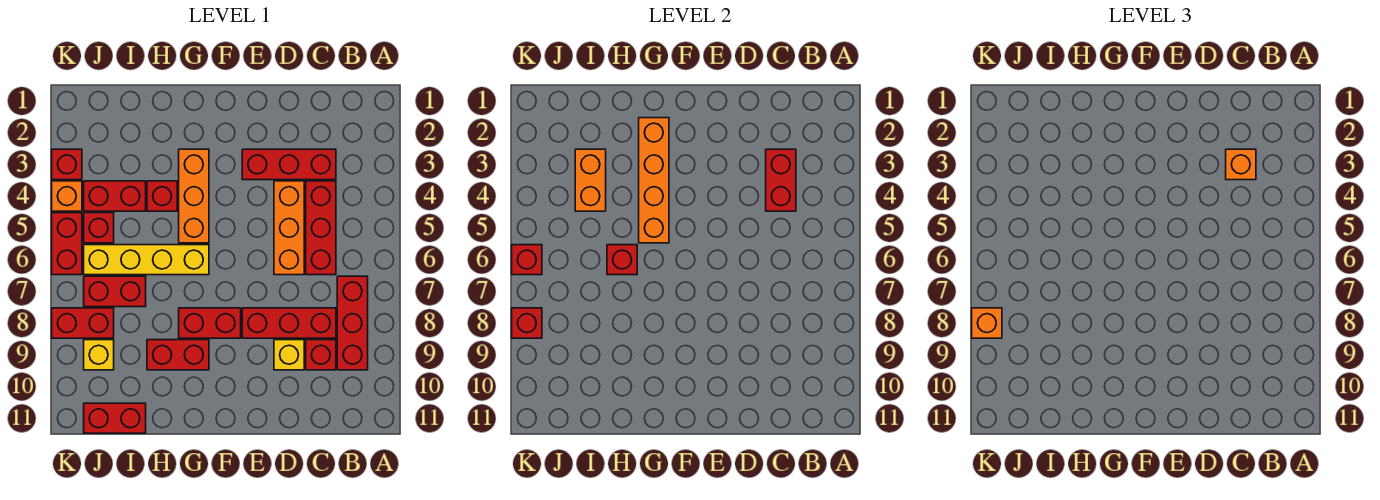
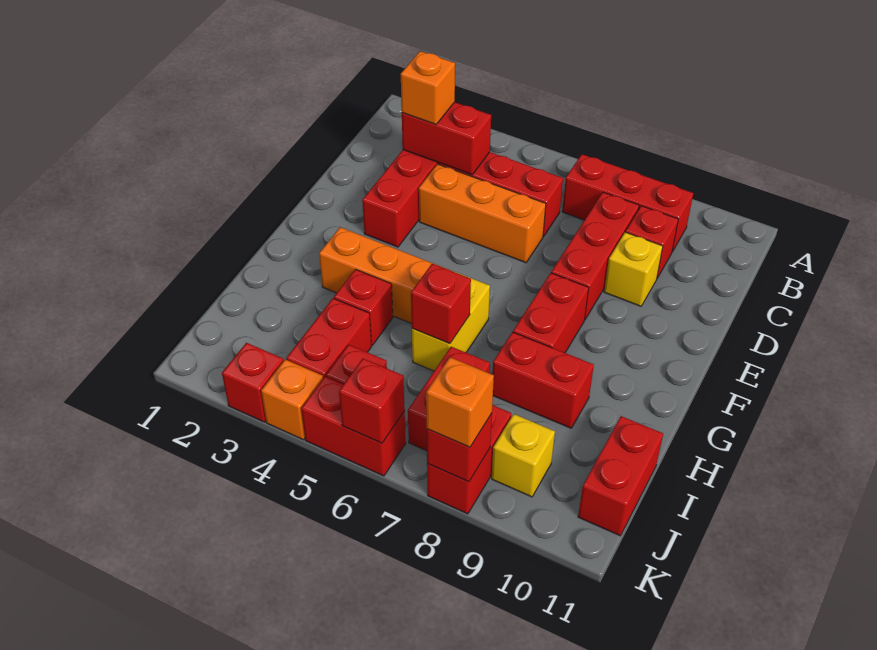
orange 1x4 brick [639,118,669,243] -> none
yellow 1x4 brick [84,245,209,275] -> yellow 1x2 brick [412,271,490,371]
red 1x2 brick [147,340,209,370] -> red 1x2 brick turned to [492,332,594,428]
orange 1x2 brick [575,149,606,211] -> none

